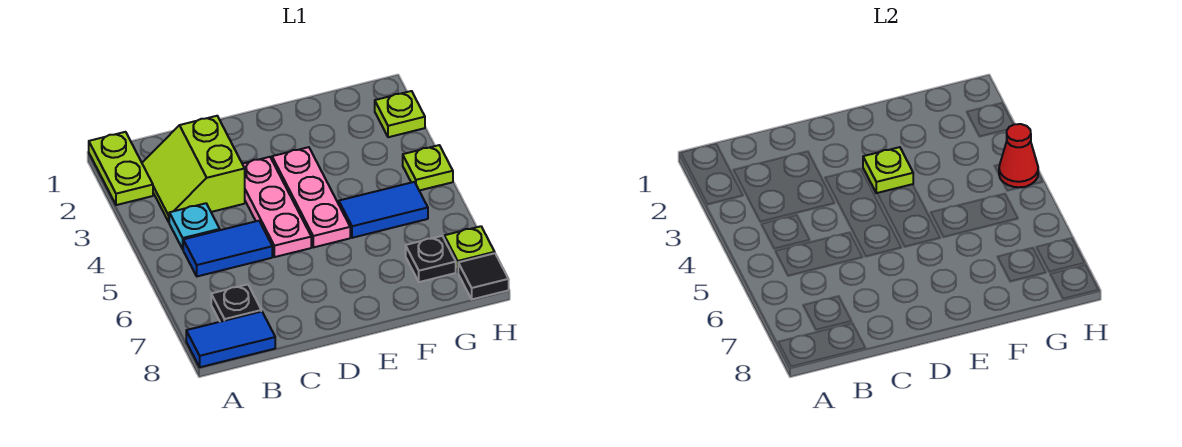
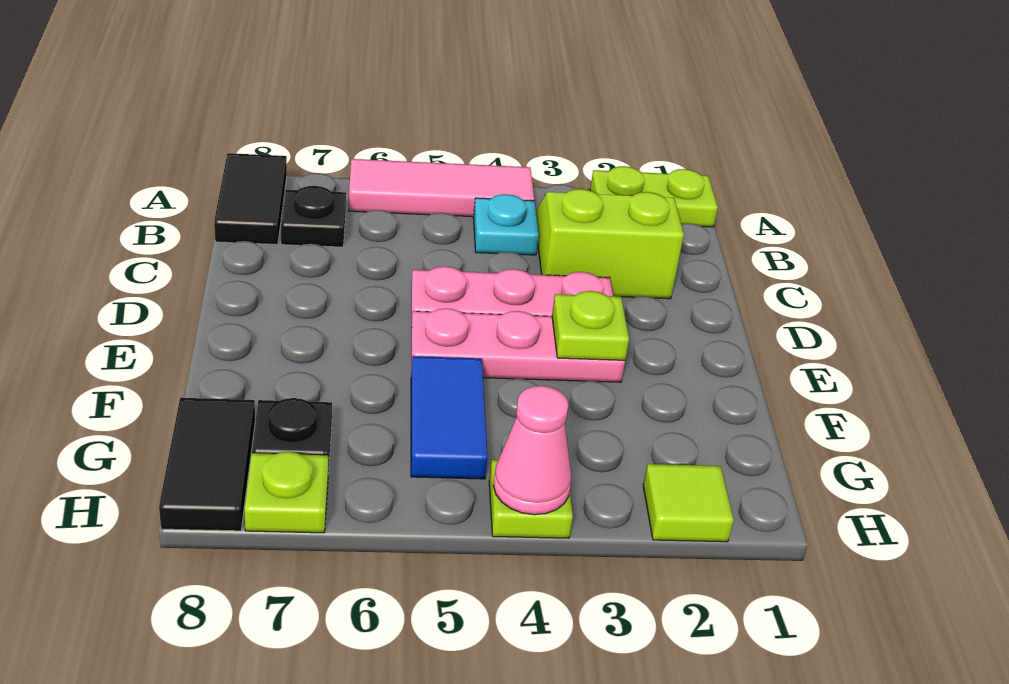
none -> pink 1x3 tile [349,159,534,217]
blue 1x2 tile [186,311,275,367] -> black 1x2 tile [214,153,287,245]
blue 1x2 tile [183,221,272,276] -> none
lime 1x1 plate [375,91,425,137] -> lime 1x1 tile [643,464,734,542]
red 1x1 cone [999,124,1038,187] -> pink 1x1 cone [493,386,571,515]
black 1x1 tile [458,253,509,299] -> black 1x2 tile [159,398,255,531]

